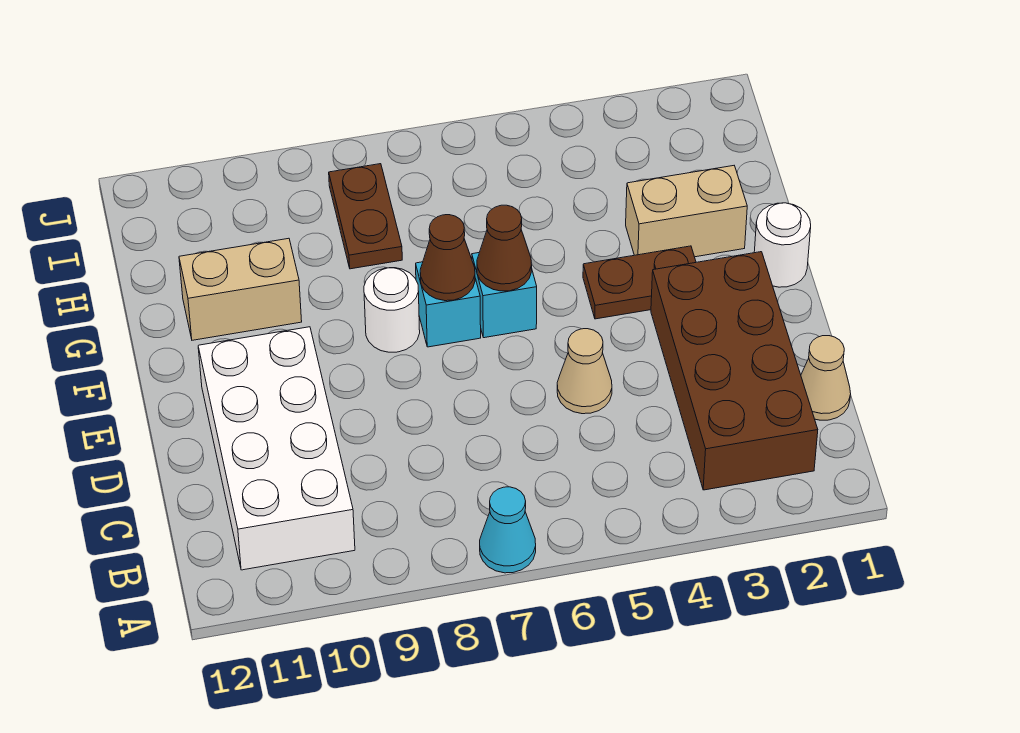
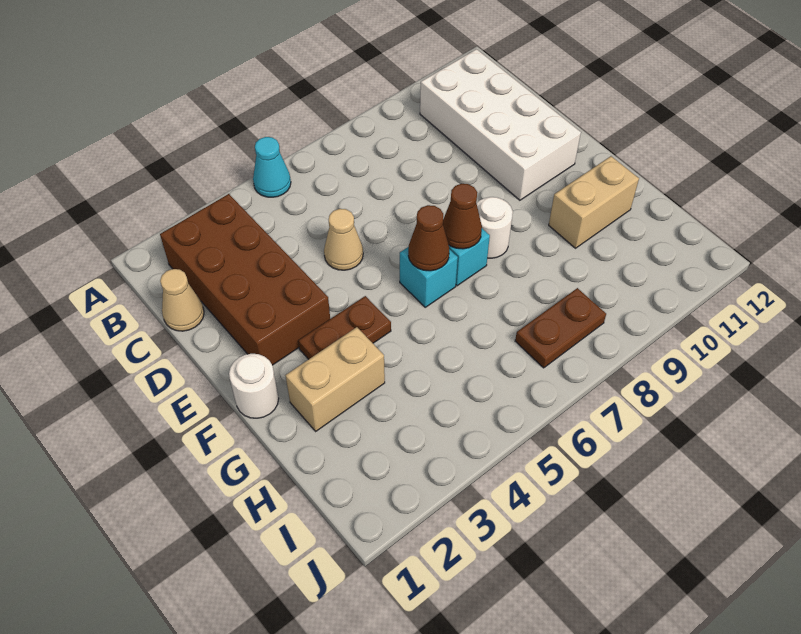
cyan 1x1 cone [480,487,536,573] -> cyan 1x1 cone moved to [253,137,291,197]
brown 1x2 plate [329,164,402,269] -> brown 1x2 plate turned to [515,288,606,368]

